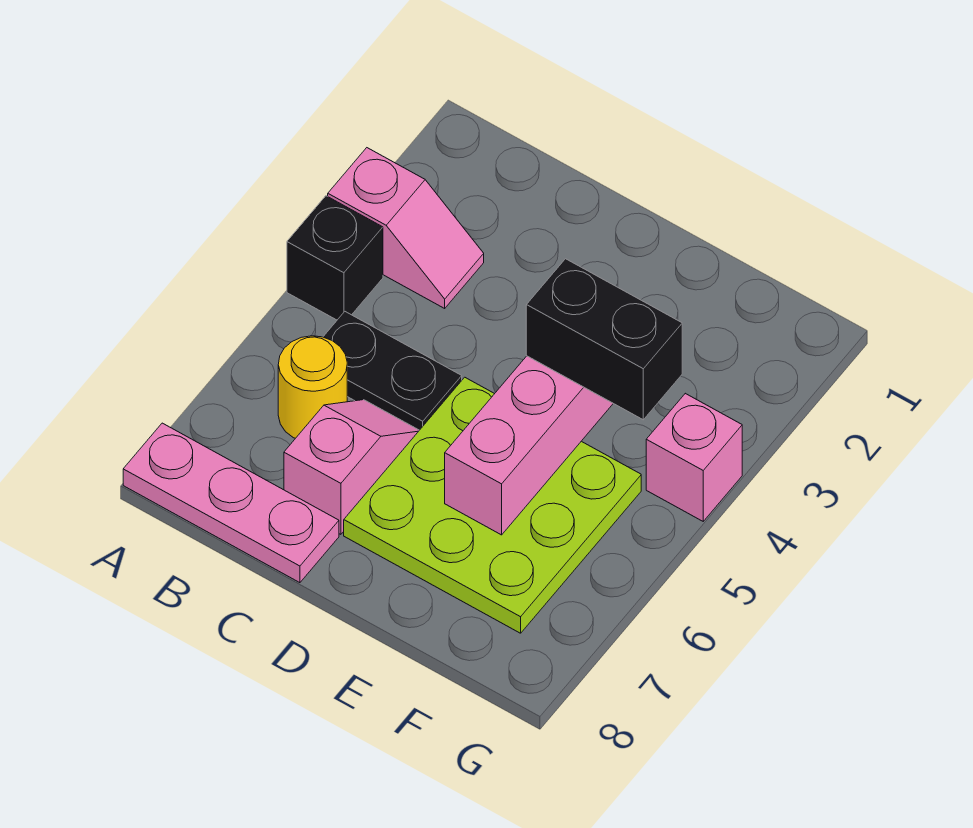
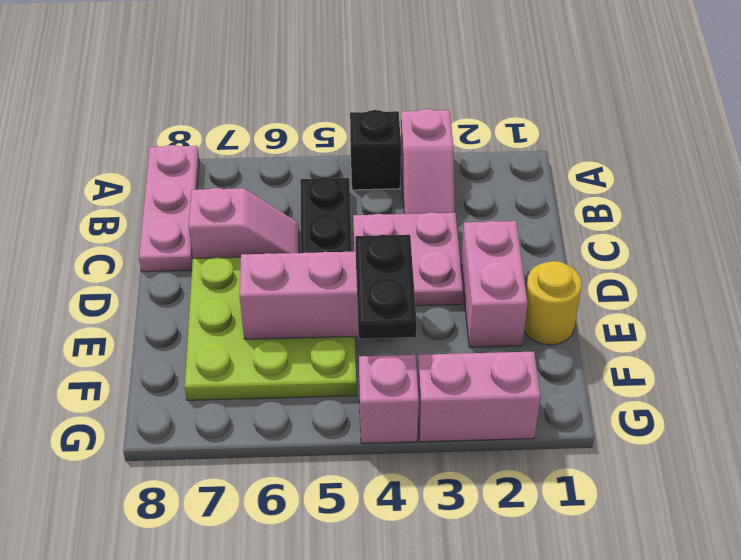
yellow 1x1 round brick [278,336,347,438] -> yellow 1x1 round brick moved to [524,261,582,345]
none -> pink 2x2 plate [353,212,463,306]
none -> pink 1x2 brick [461,221,528,347]
black 1x2 brick [526,259,682,420] -> black 1x2 plate [355,235,417,339]
none -> pink 1x2 brick [417,352,541,442]

